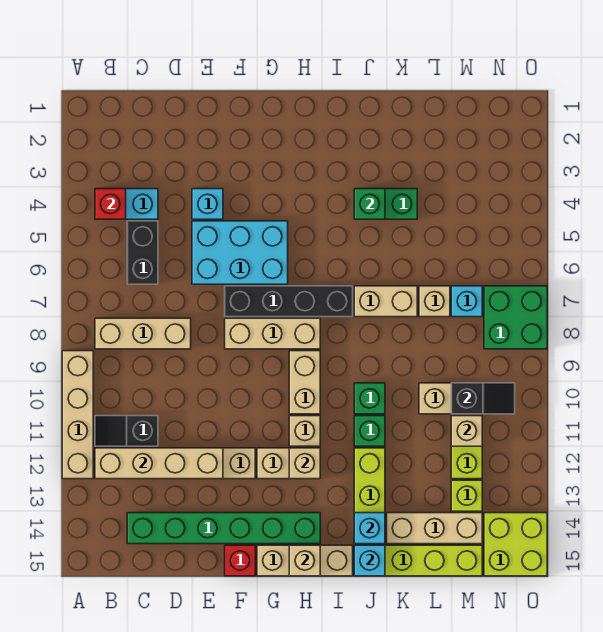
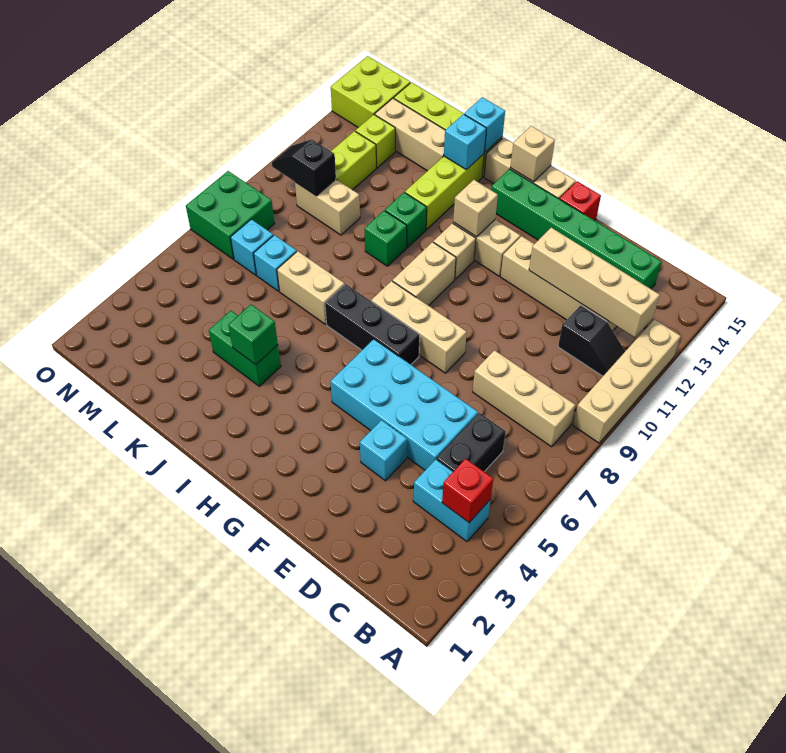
cyan 2x3 brick [192,221,288,284] -> cyan 2x4 brick [330,339,478,470]
black 1x4 brick [225,286,353,317] -> black 1x3 brick [325,284,420,364]
tan 1x1 brick [419,286,450,317] -> cyan 1x1 brick [254,235,297,291]
tan 1x1 brick [451,416,482,446] -> none

